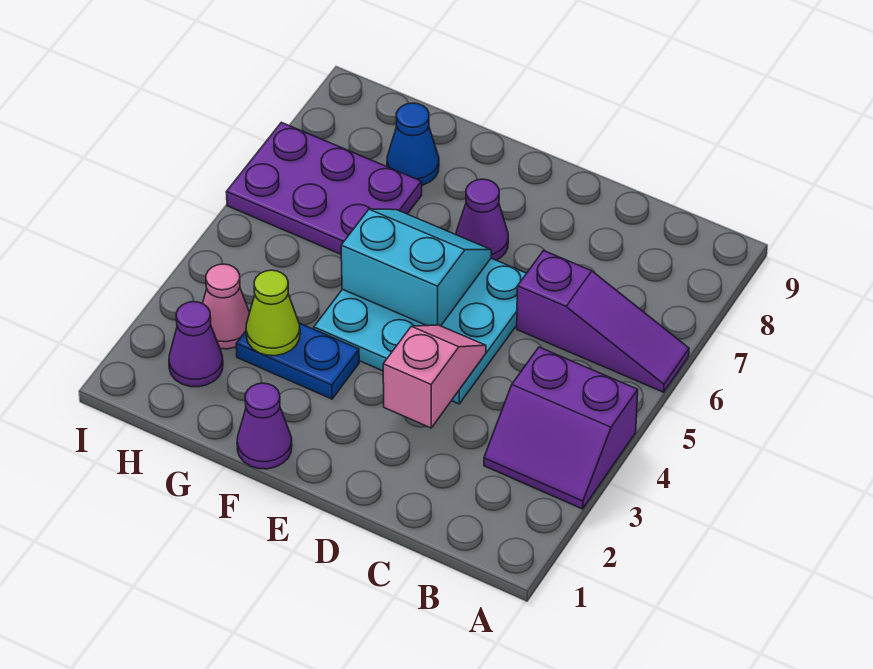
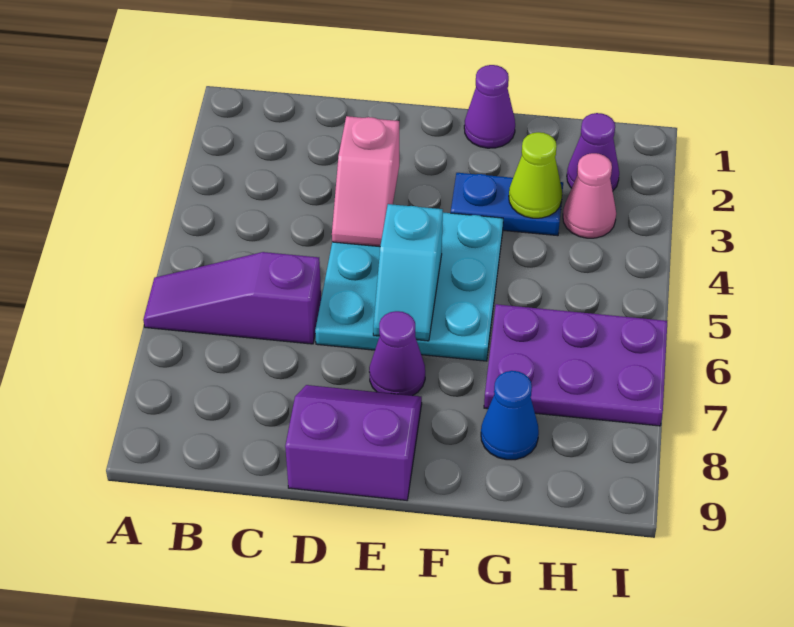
purple 2x2 slope [484,347,638,509] -> purple 2x2 slope moved to [285,385,422,500]
cyan 2x2 slope [341,209,491,326] -> cyan 1x2 slope [373,204,443,341]

